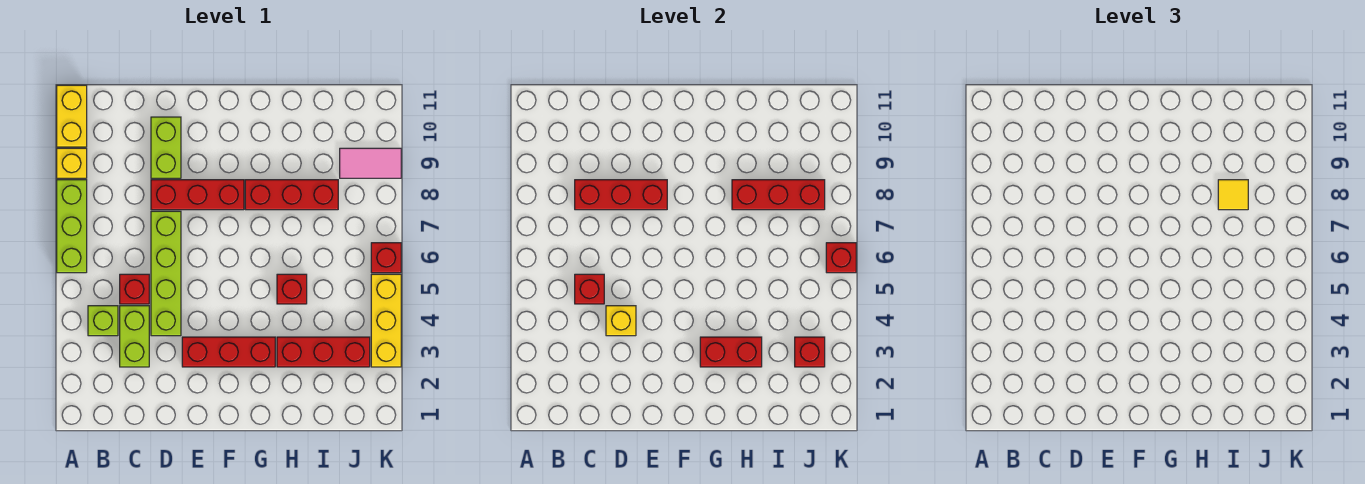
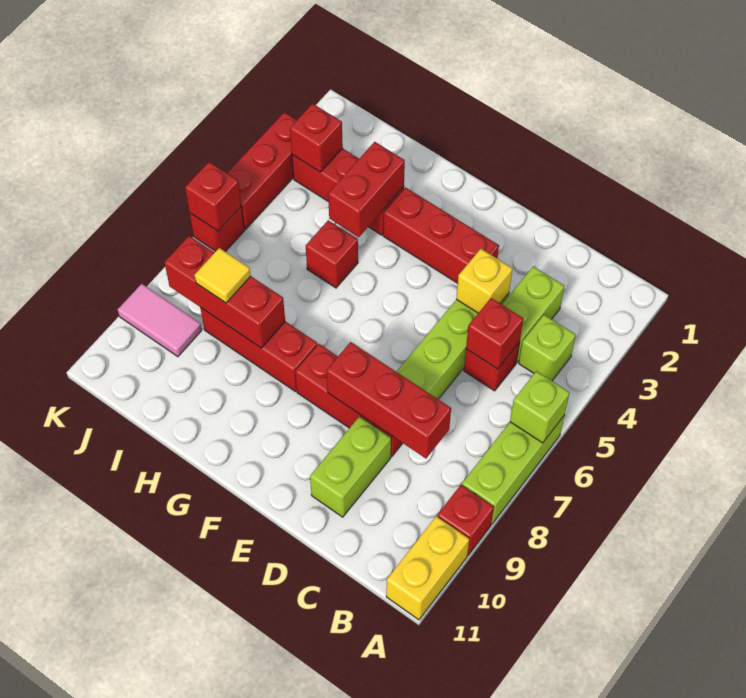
none -> lime 1x1 brick [510,371,570,443]
yellow 1x1 brick [57,148,87,178] -> red 1x1 brick [437,485,494,555]
red 1x2 brick [700,337,762,367] -> red 1x2 brick turned to [328,142,405,237]
yellow 1x3 brick [371,274,401,367] -> red 1x3 brick [227,112,297,229]

